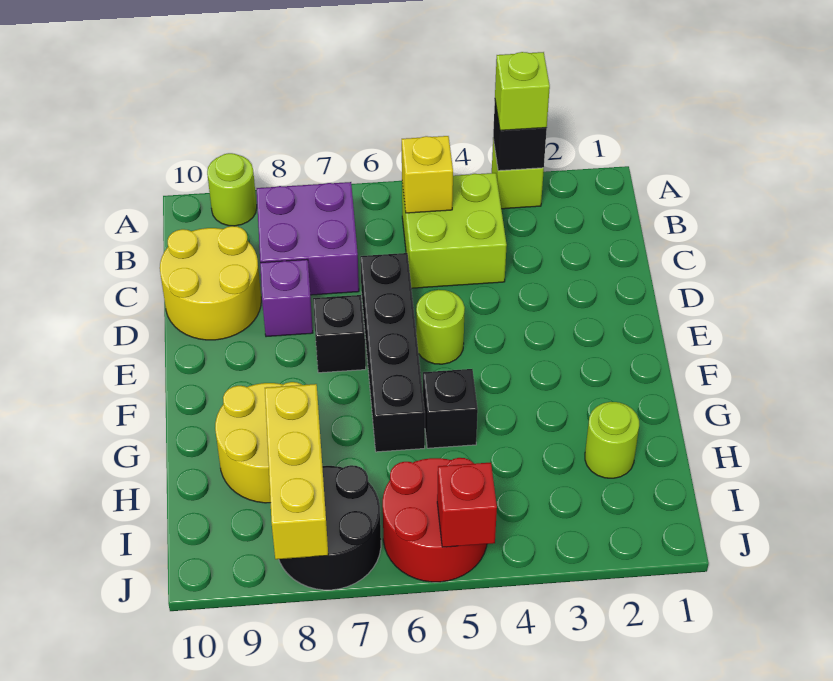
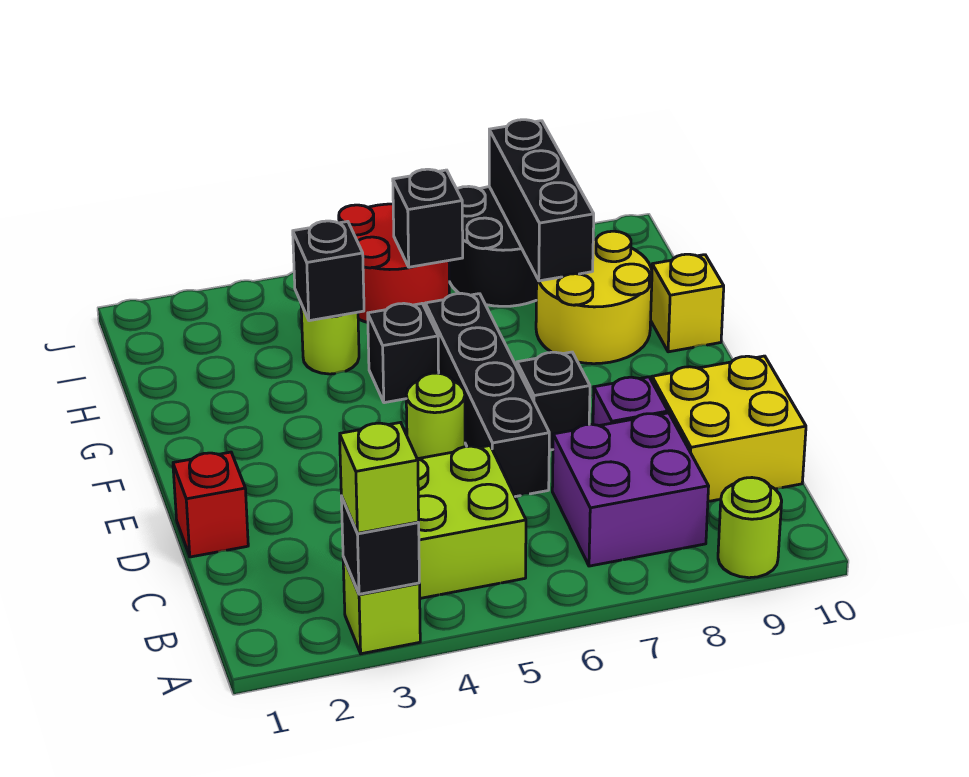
yellow 1x1 brick [402,136,453,213] -> yellow 1x1 brick moved to [651,254,724,352]
yellow 2x2 round brick [160,226,261,340] -> yellow 2x2 brick [652,356,806,502]
lime 1x1 round brick [585,402,639,478] -> lime 1x1 round brick moved to [301,304,359,374]
none -> black 1x1 brick [293,221,364,321]
yellow 1x3 brick [265,384,328,559] -> black 1x3 brick [489,120,594,281]
none -> black 1x1 brick [393,169,463,267]
red 1x1 brick [437,462,497,547] -> red 1x1 brick moved to [173,452,248,557]

